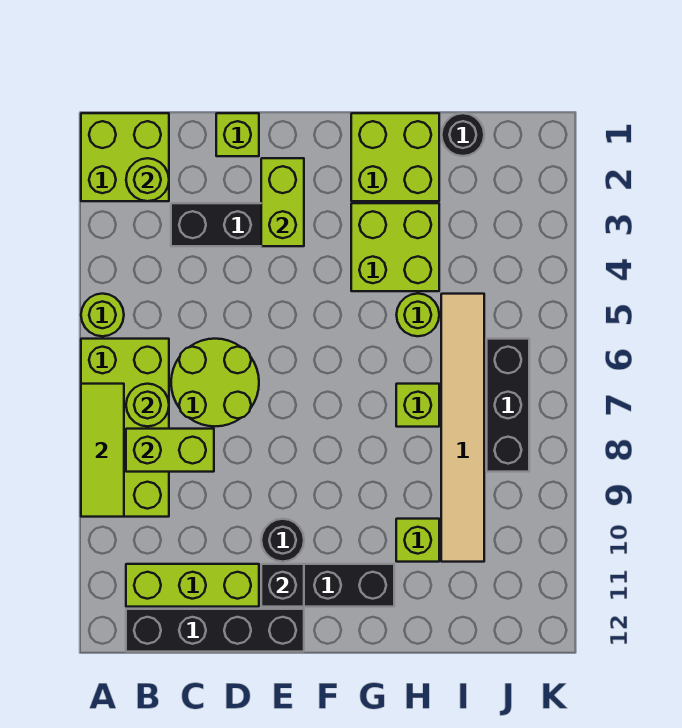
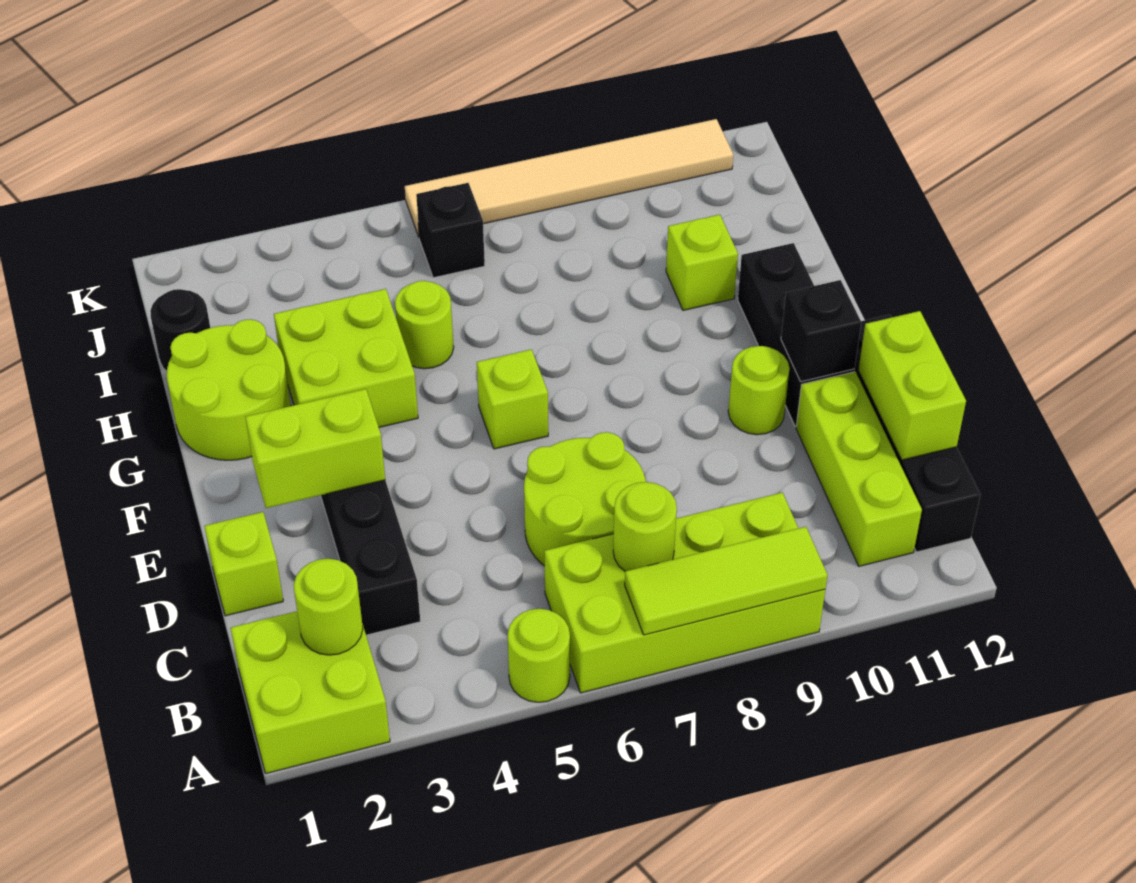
lime 1x2 brick [126,429,214,472] -> lime 1x2 brick moved to [858,311,966,460]
black 1x1 round brick [261,519,304,562] -> lime 1x1 round brick [728,346,790,435]
lime 2x2 brick [351,113,439,201] -> lime 2x2 round brick [167,319,291,460]
lime 1x1 brick [396,384,439,427] -> lime 1x1 brick moved to [477,349,548,449]
tan 1x6 tile [441,294,484,562] -> tan 1x6 tile moved to [405,119,733,237]
black 1x3 brick [487,339,529,472] -> black 1x1 brick [416,183,485,278]

